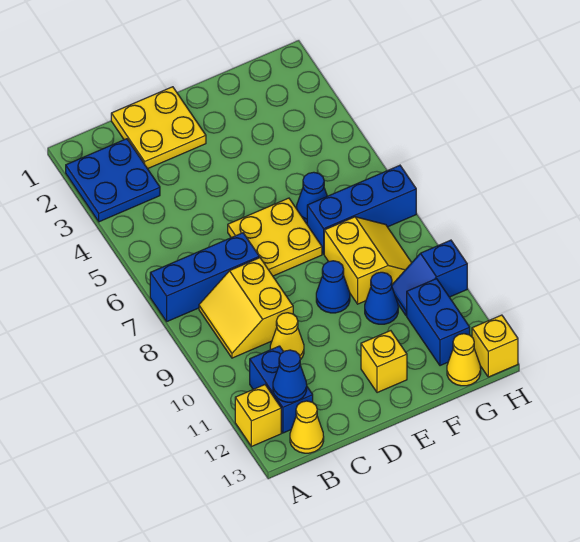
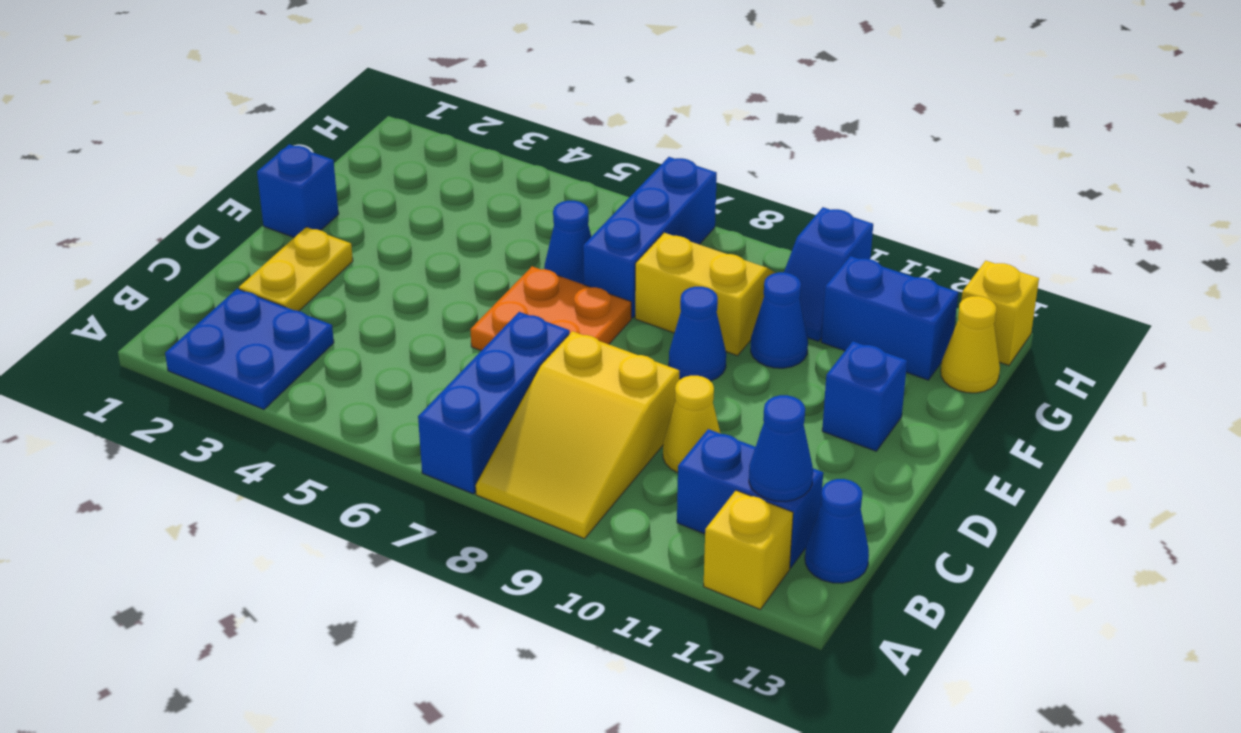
yellow 2x2 slope [199,258,293,358] -> yellow 2x3 slope [476,331,679,539]
yellow 1x1 cone [290,401,324,453] -> blue 1x1 cone [805,479,869,583]
yellow 2x2 plate [111,87,206,169] -> yellow 1x2 plate [239,227,353,311]
yellow 2x2 plate [228,198,322,276] -> orange 2x2 plate [470,266,631,351]
none -> blue 1x1 brick [257,144,339,237]
yellow 1x1 brick [361,331,407,393] -> blue 1x1 brick [822,341,907,451]

